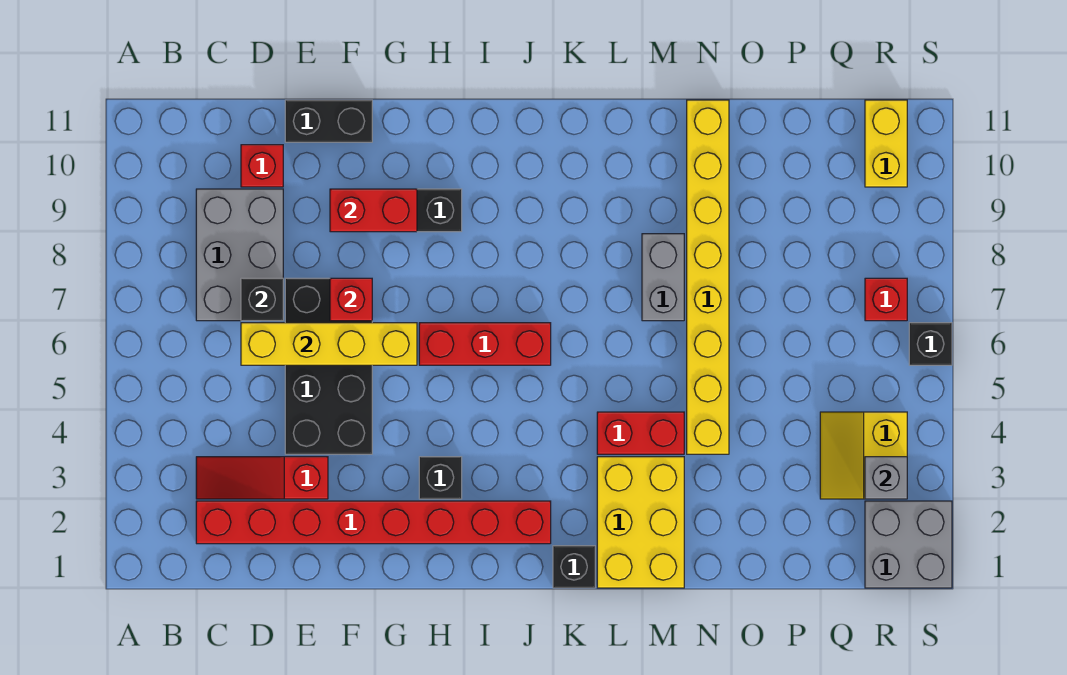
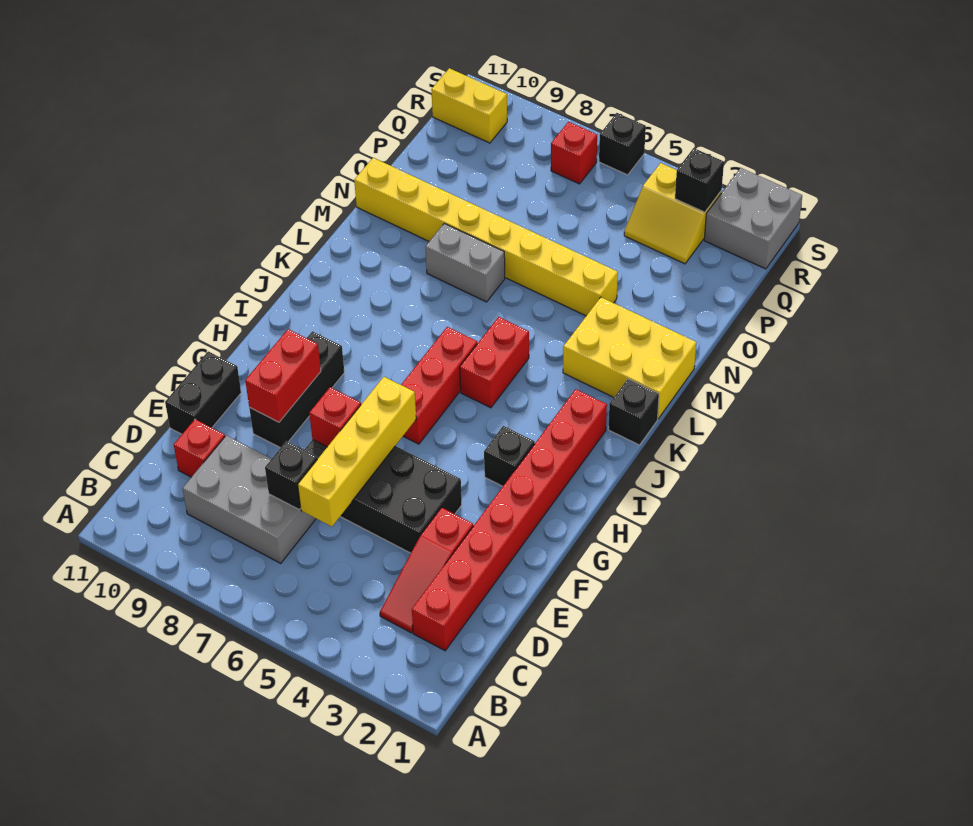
red 1x2 brick [597,412,684,454] -> red 1x2 brick moved to [460,317,529,408]
grey 1x1 brick [865,457,907,499] -> black 1x1 brick [675,148,724,212]

